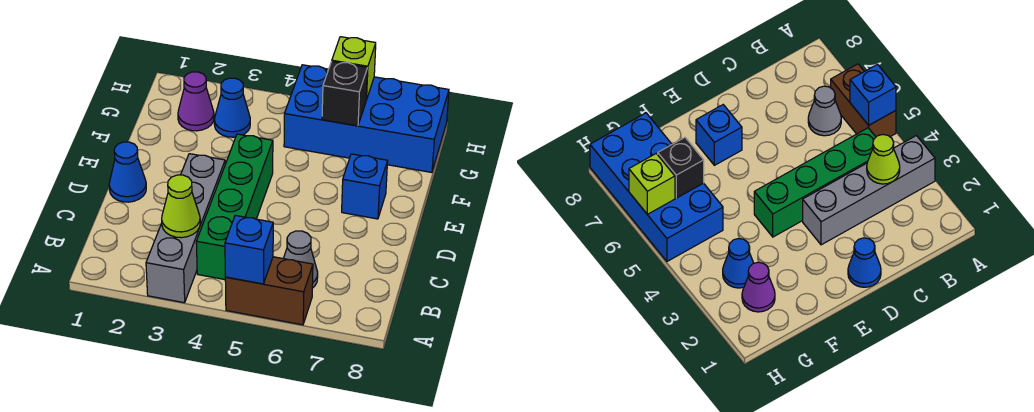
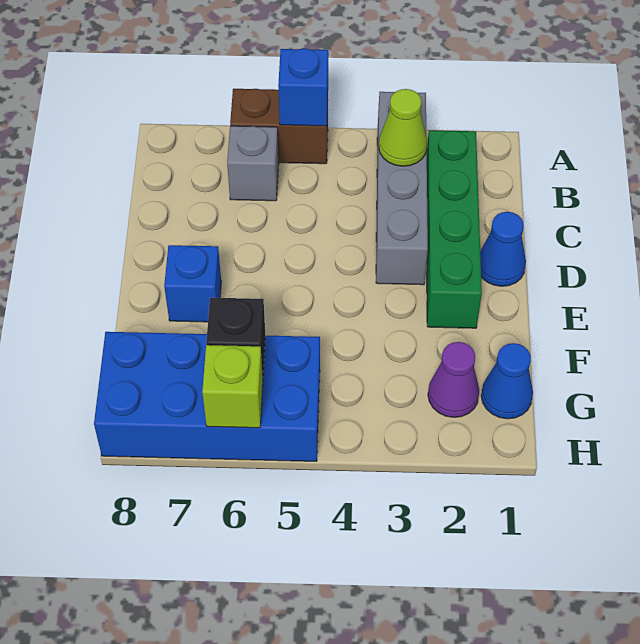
green 1x4 brick [196,134,273,280] -> green 1x4 brick moved to [426,130,482,328]
grey 1x1 cone [284,231,318,288] -> grey 1x1 brick [227,126,279,201]
blue 1x1 cone [214,78,250,137] -> blue 1x1 cone moved to [481,343,533,419]

